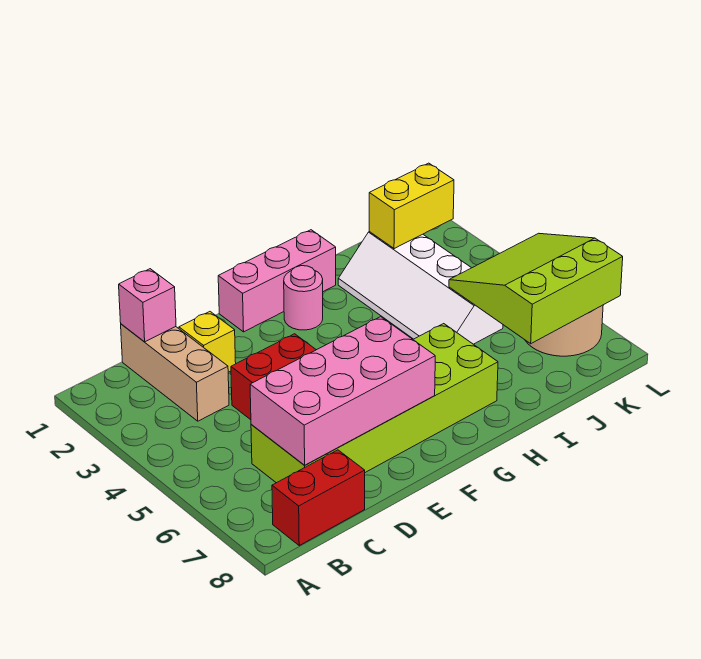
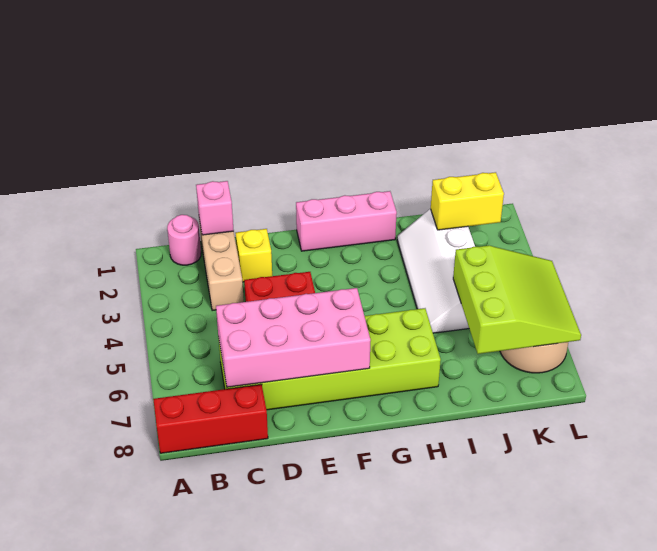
red 1x2 brick [272,450,365,545] -> red 1x3 brick [153,384,268,453]
pink 1x1 round brick [284,266,323,330] -> pink 1x1 round brick moved to [167,215,201,265]
lime 3x3 slope [449,233,623,344] -> lime 3x3 slope turned to [453,245,581,354]

